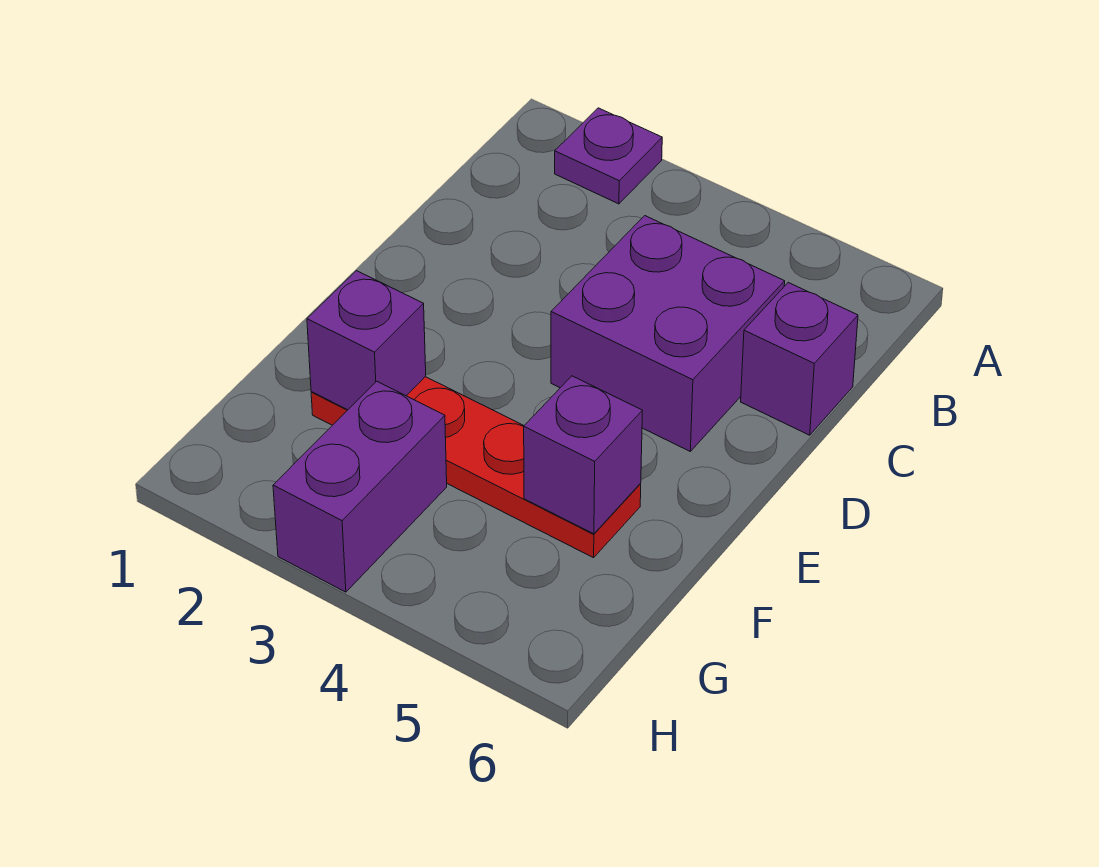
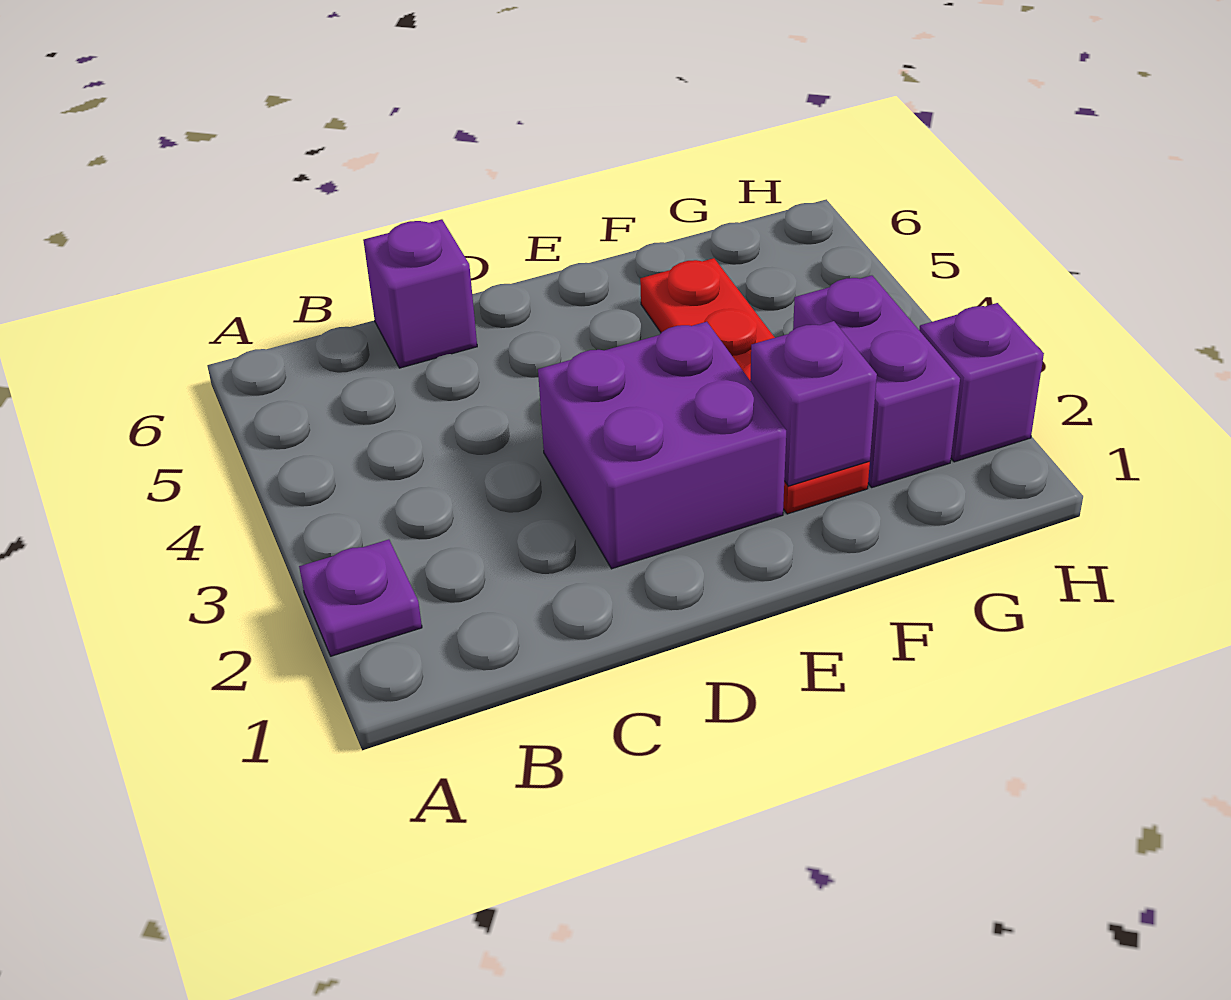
purple 2x2 brick [551,216,785,451] -> purple 2x2 brick moved to [538,322,786,569]
purple 1x1 brick [524,376,642,534] -> purple 1x1 brick moved to [919,303,1044,462]
purple 1x2 brick [273,381,447,592] -> purple 1x2 brick turned to [793,275,960,487]

